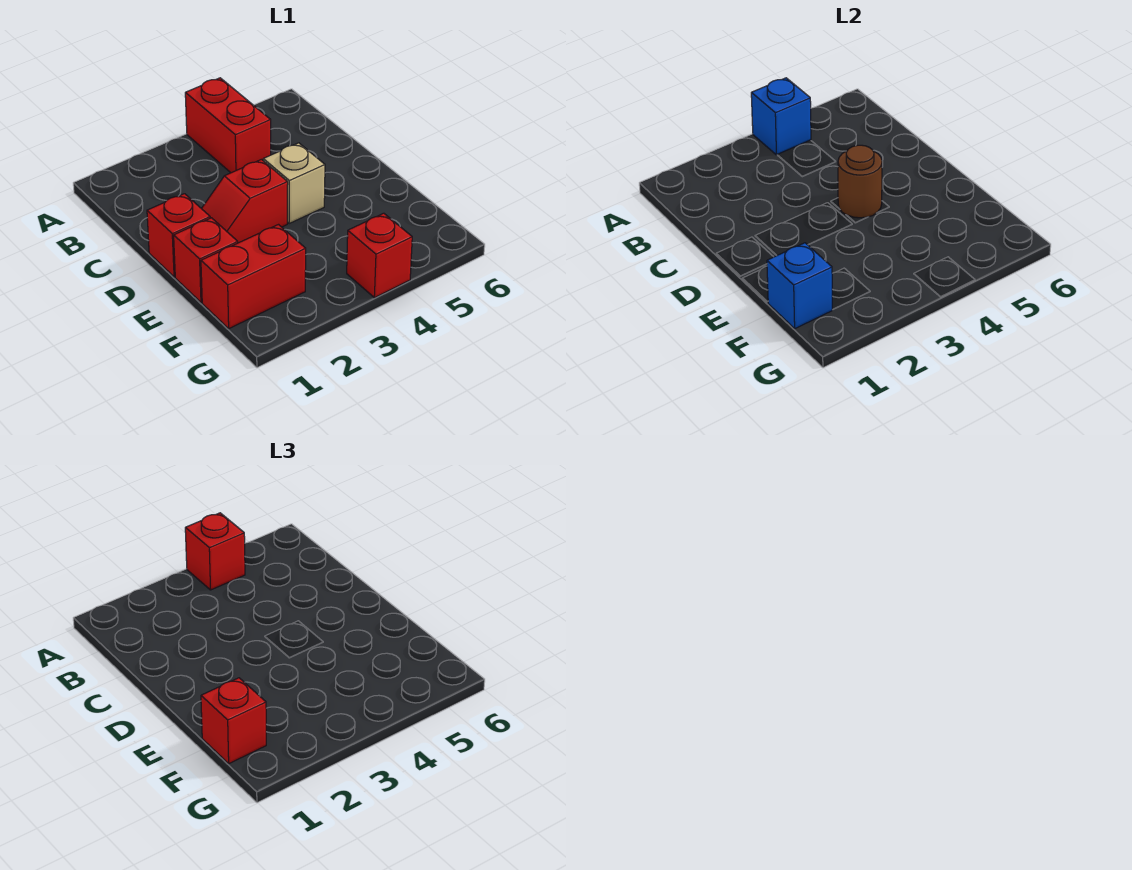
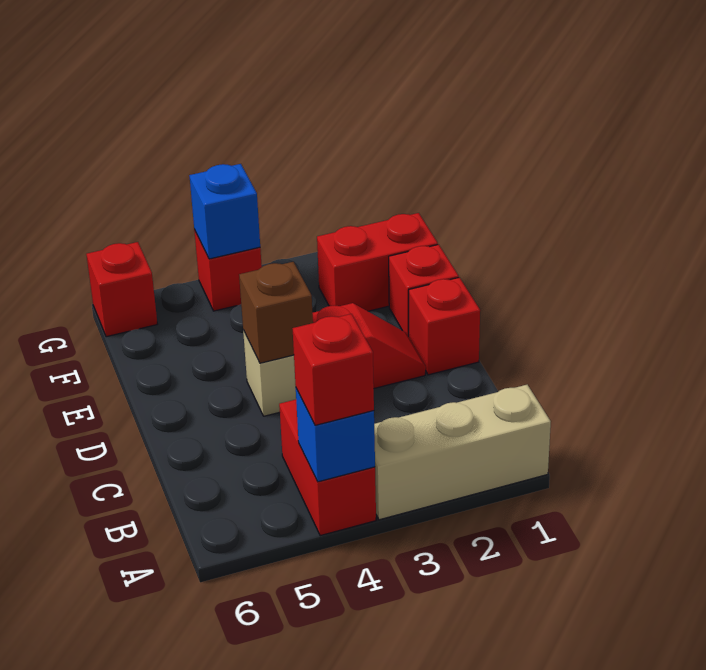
none -> tan 1x3 brick [374,385,551,520]
brown 1x1 round brick [838,145,882,218] -> brown 1x1 brick [239,262,313,363]
blue 1x1 brick [767,243,832,328] -> blue 1x1 brick moved to [189,164,260,259]
red 1x1 brick [201,678,266,763] -> red 1x1 brick moved to [86,242,157,337]

